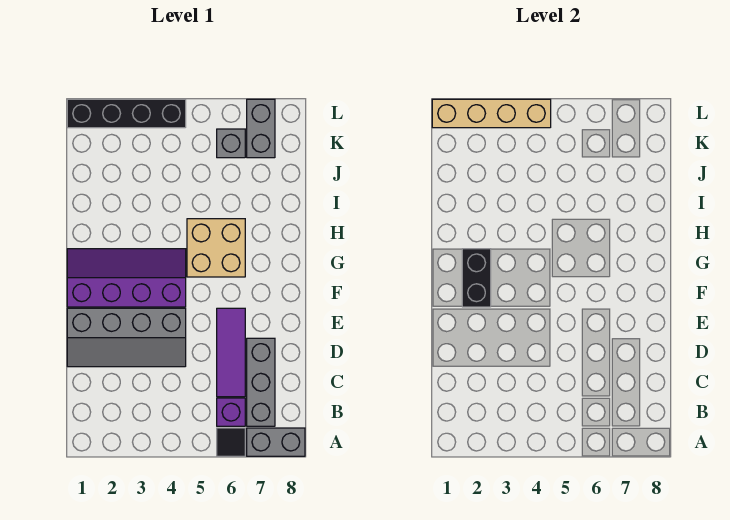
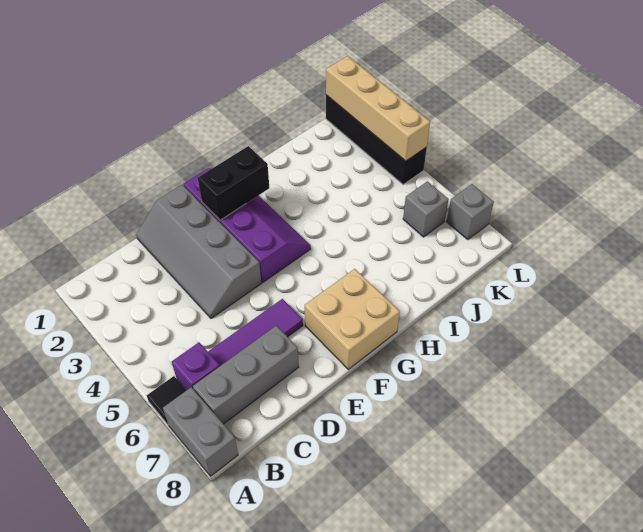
tan 2x2 brick [187,219,245,277] -> tan 2x2 brick moved to [305,269,400,369]
grey 1x2 brick [247,99,275,158] -> grey 1x1 brick [447,184,494,240]

